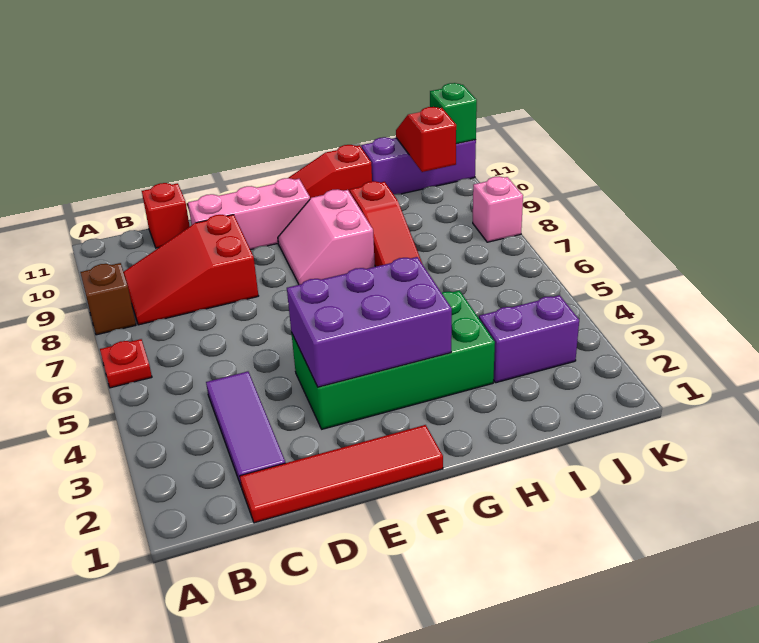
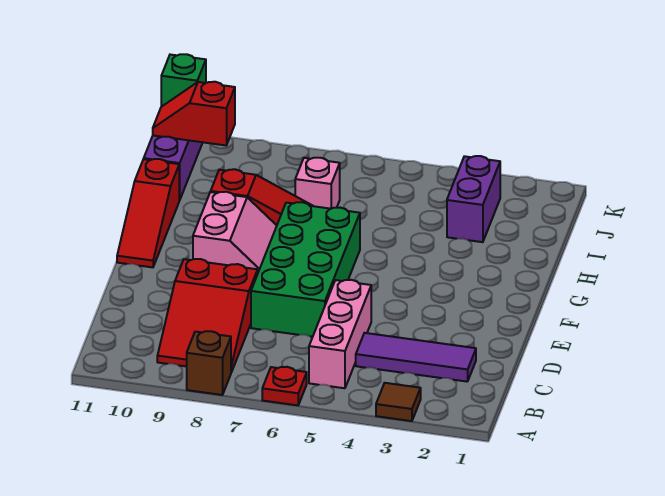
none -> brown 1x1 tile [376,383,421,421]
red 1x4 tile [240,425,443,523] -> none
red 1x1 brick [142,183,190,248] -> none
pink 1x3 brick [188,178,310,250] -> pink 1x3 brick moved to [309,280,371,388]
green 2x4 brick [291,290,495,429] -> green 2x4 brick moved to [251,202,360,337]
purple 2x3 brick [287,257,452,387] -> none
pink 2x2 slope [278,189,375,285] -> pink 2x2 slope turned to [193,192,277,272]
pink 1x1 brick [473,176,523,242] -> pink 1x1 brick moved to [295,158,340,209]

